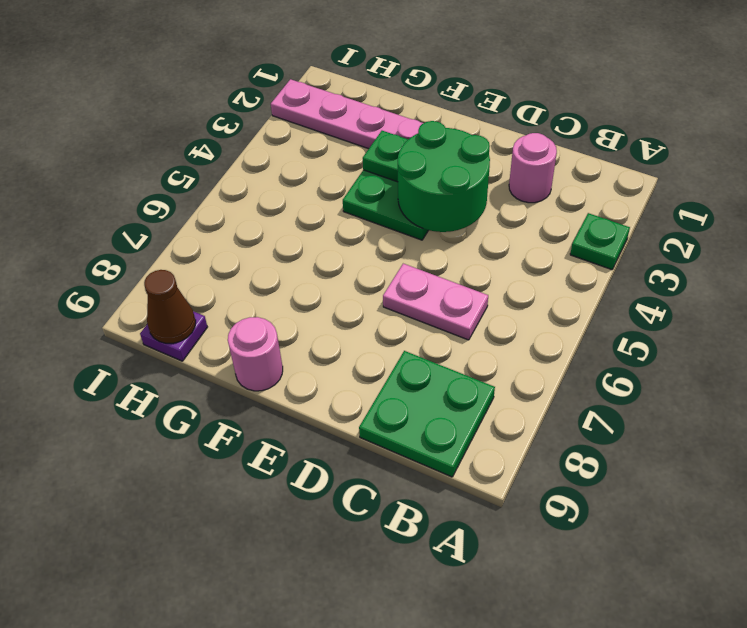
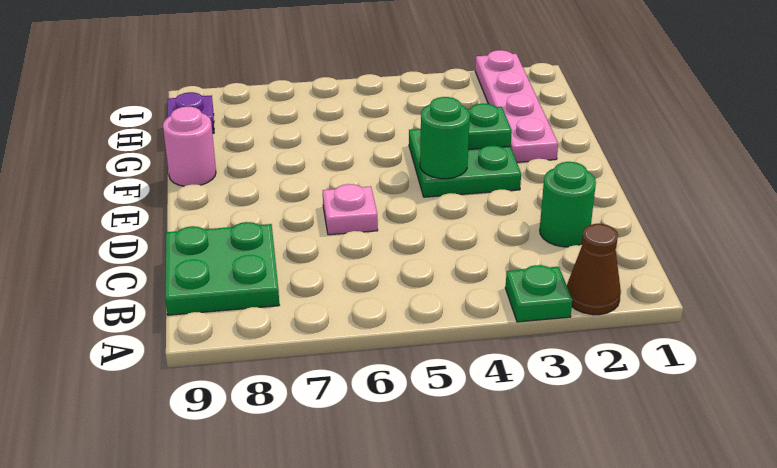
pink 1x1 round brick [509,133,557,203] -> green 1x1 round brick [540,162,596,247]
pink 1x2 plate [383,264,488,340] -> pink 1x1 plate [323,184,378,235]
green 2x2 round brick [398,121,490,232] -> green 1x1 round brick [420,97,470,179]
brown 1x1 cone [144,270,196,343] -> brown 1x1 cone moved to [567,224,621,315]

